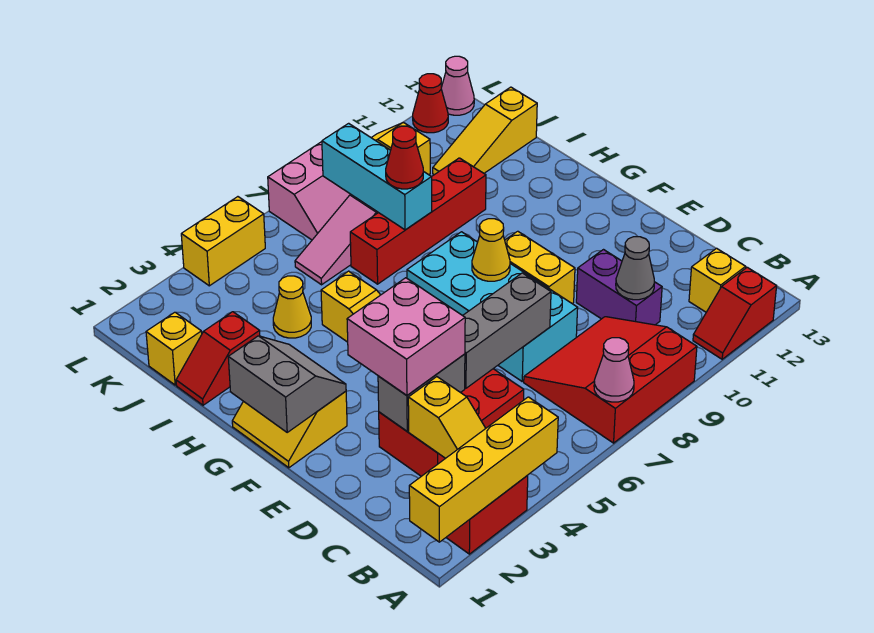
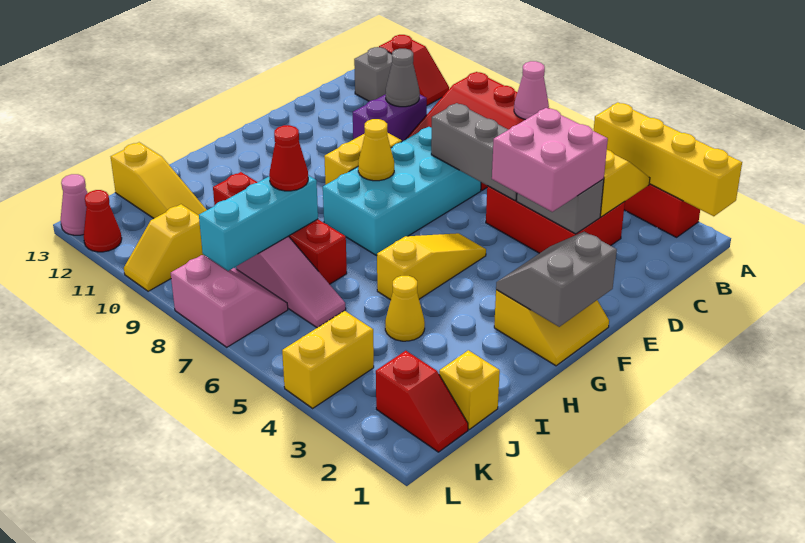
yellow 1x1 brick [689,248,746,312] -> grey 1x1 brick [354,47,392,101]
red 1x2 slope [176,312,260,405] -> red 1x2 slope moved to [376,351,468,452]
yellow 1x2 brick [181,197,265,286] -> yellow 1x2 brick turned to [282,311,374,408]

